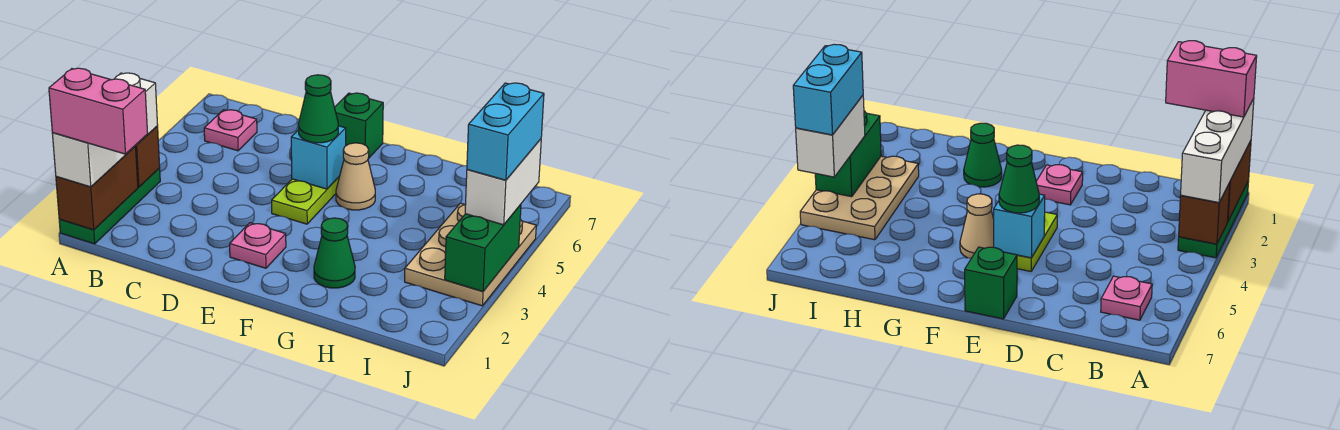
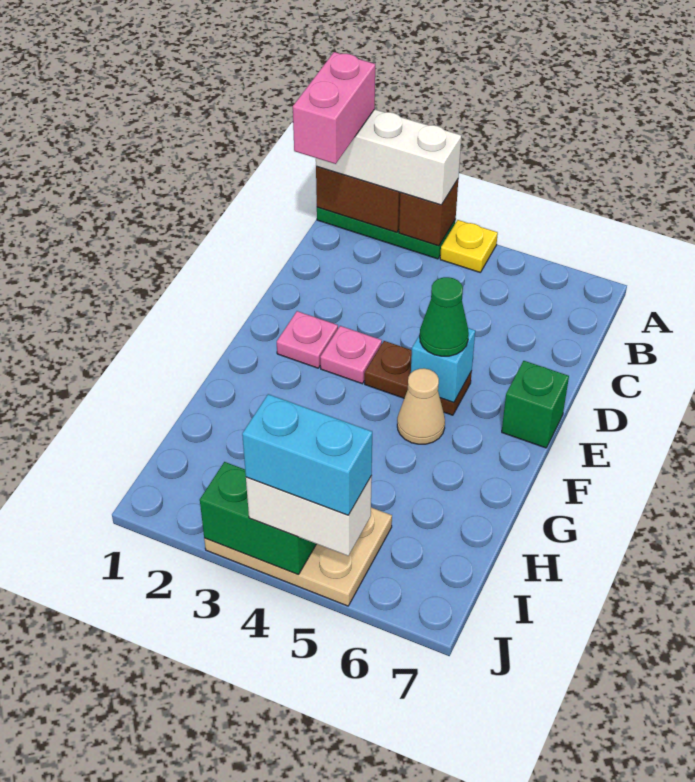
none -> yellow 1x1 plate [440,220,498,272]
pink 1x1 plate [204,110,257,151] -> pink 1x1 plate moved to [320,326,382,384]
lime 1x2 plate [272,177,339,224] -> brown 1x2 plate [365,341,472,415]
green 1x1 cone [314,218,355,288] -> none

